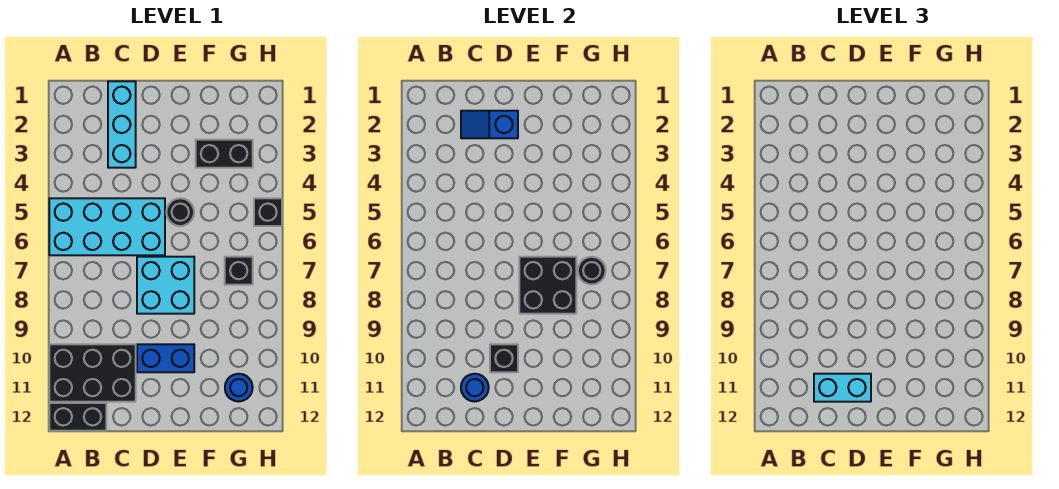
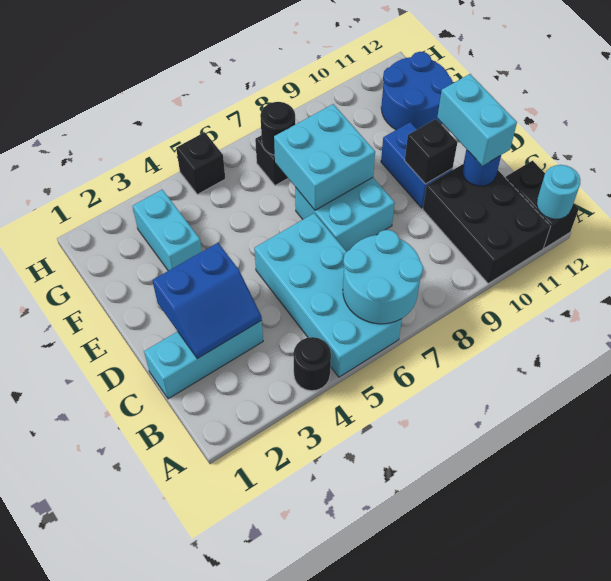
none -> cyan 2x2 round brick [343,230,423,324]
none -> cyan 1x1 round brick [537,165,580,219]
blue 1x2 slope [461,111,518,138] -> blue 2x2 slope [152,243,262,359]
black 1x1 round brick [166,198,194,226] -> black 1x1 round brick moved to [293,337,331,391]
black 2x2 brick [519,257,576,314] -> cyan 2x2 brick [274,104,375,210]
black 1x2 brick [196,140,253,168] -> cyan 1x2 brick [133,190,202,271]
blue 1x1 round brick [225,374,253,402] -> blue 2x2 round brick [381,52,452,130]

